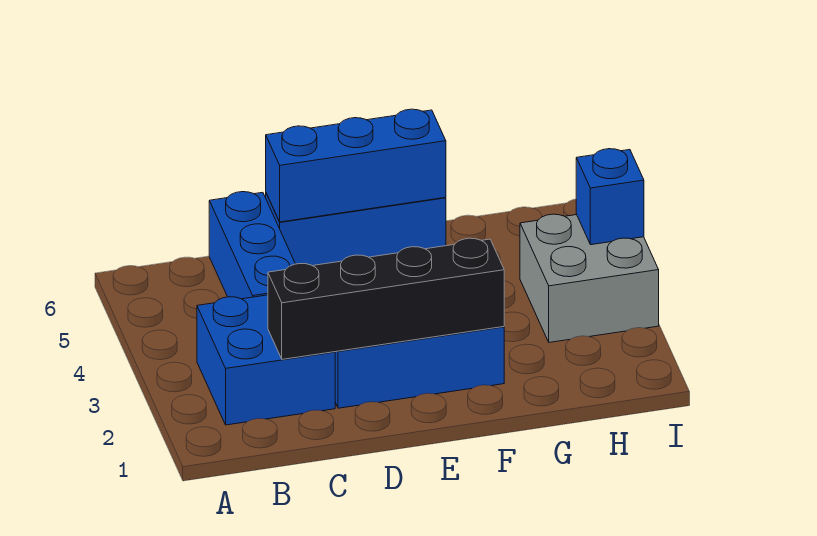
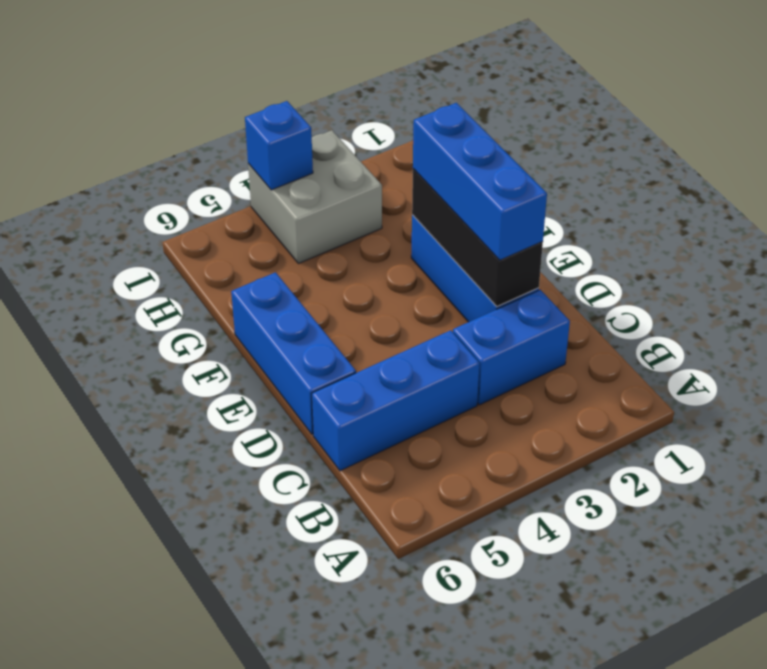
blue 2x2 brick [197,295,335,425] -> blue 1x2 brick [453,290,570,405]
black 1x4 brick [268,238,504,359] -> black 1x3 brick [412,169,543,307]
blue 1x3 brick [266,109,446,222] -> blue 1x3 brick moved to [413,103,547,260]

